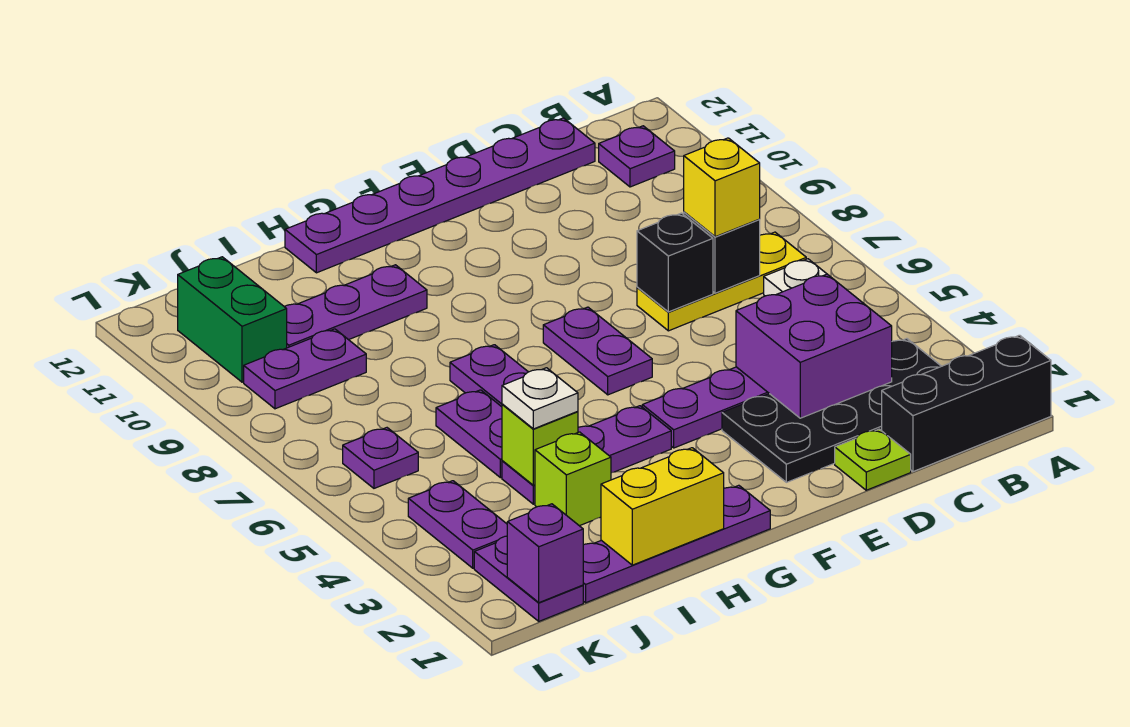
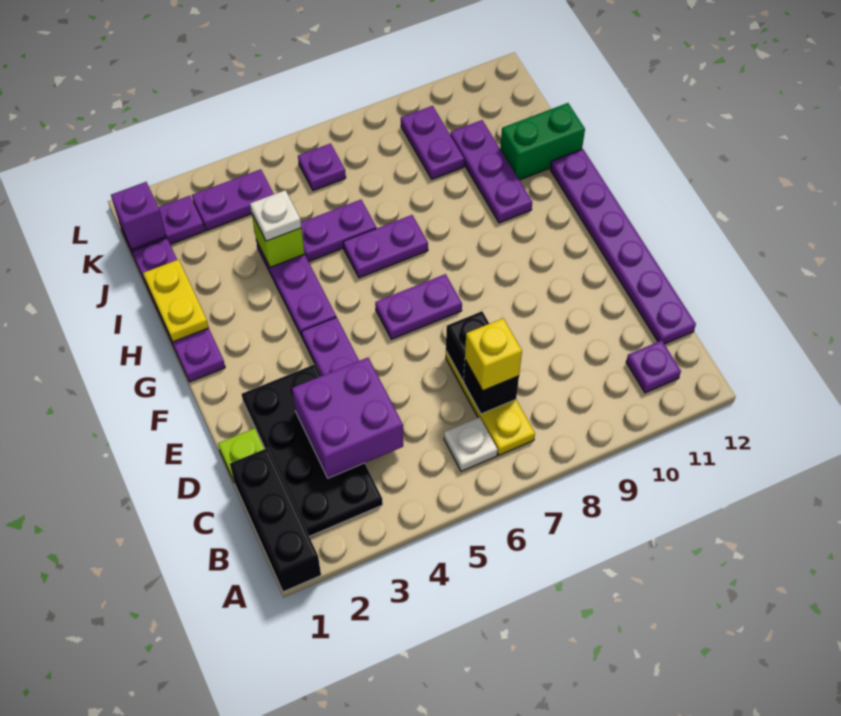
yellow 1x2 brick [601,448,724,565] -> yellow 1x2 plate [143,259,209,342]
lime 1x1 brick [535,432,611,526] -> none
green 1x2 brick [178,257,287,382] -> green 1x2 brick moved to [500,103,585,180]

